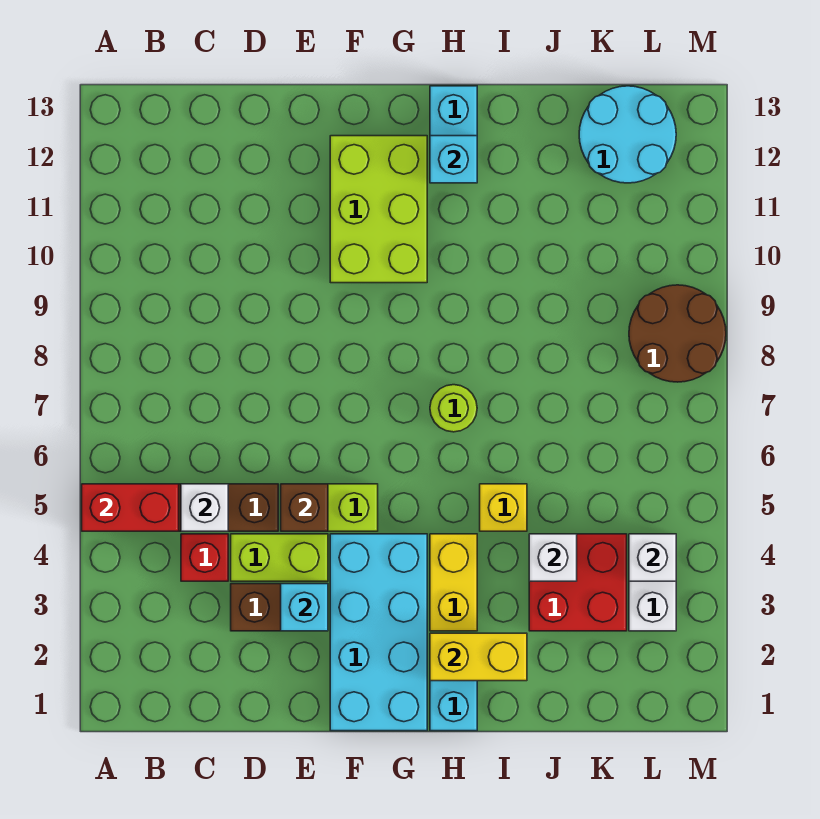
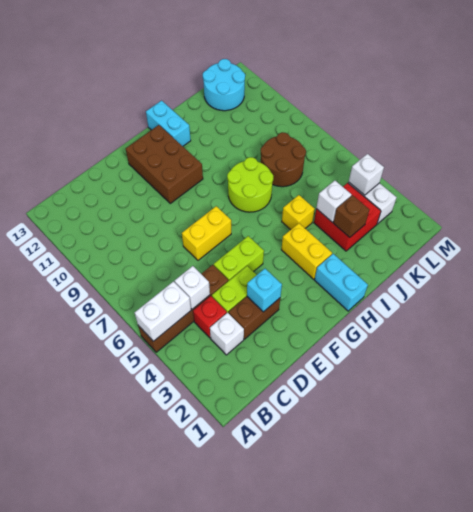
red 1x2 brick [82,484,179,531] -> white 1x2 brick [135,282,191,341]
none -> white 1x1 brick [210,313,244,355]
brown 1x1 brick [281,484,328,531] -> brown 1x1 brick moved to [333,195,369,237]
cyan 2x4 brick [330,534,427,731] -> none
lime 2x3 brick [330,136,427,283] -> brown 2x3 brick [126,125,203,203]
yellow 1x2 brick [430,633,527,681] -> yellow 1x2 brick moved to [182,206,231,260]
lime 1x1 round brick [430,385,477,432] -> lime 2x2 round brick [227,157,273,212]
cyan 1x1 brick [430,136,477,183] -> none
brown 2x2 round brick [629,285,726,382] -> brown 2x2 round brick moved to [261,132,306,187]

